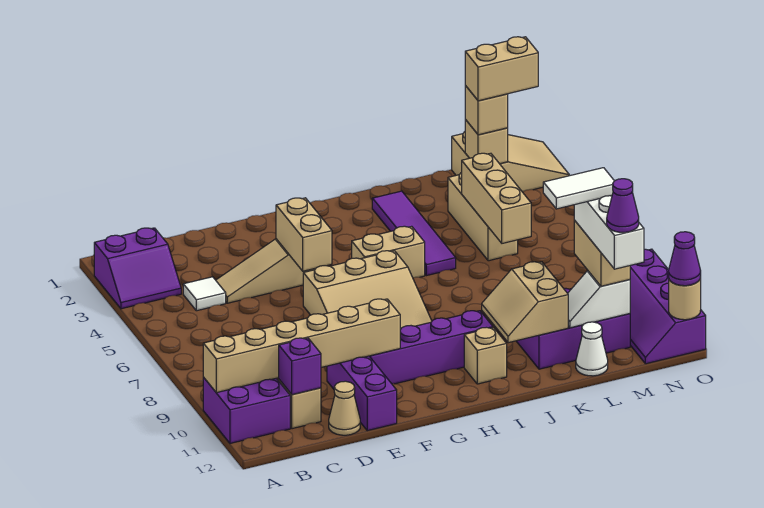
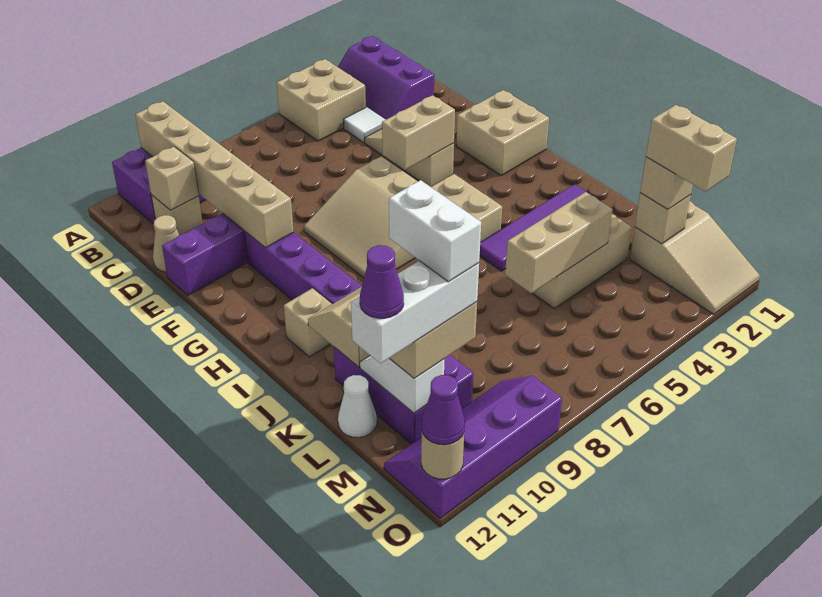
purple 2x2 slope [94,228,181,309] -> purple 2x3 slope [338,36,434,120]
none -> tan 2x2 brick [277,59,366,141]
purple 1x1 brick [279,338,321,395] -> tan 1x1 brick [145,147,199,210]
none -> tan 2x2 brick [456,90,549,176]
white 1x2 tile [543,168,614,209] -> white 1x2 brick [389,180,481,282]

